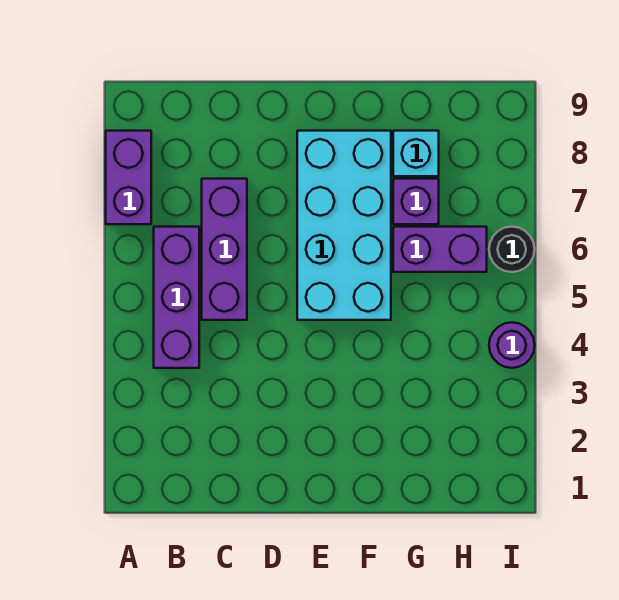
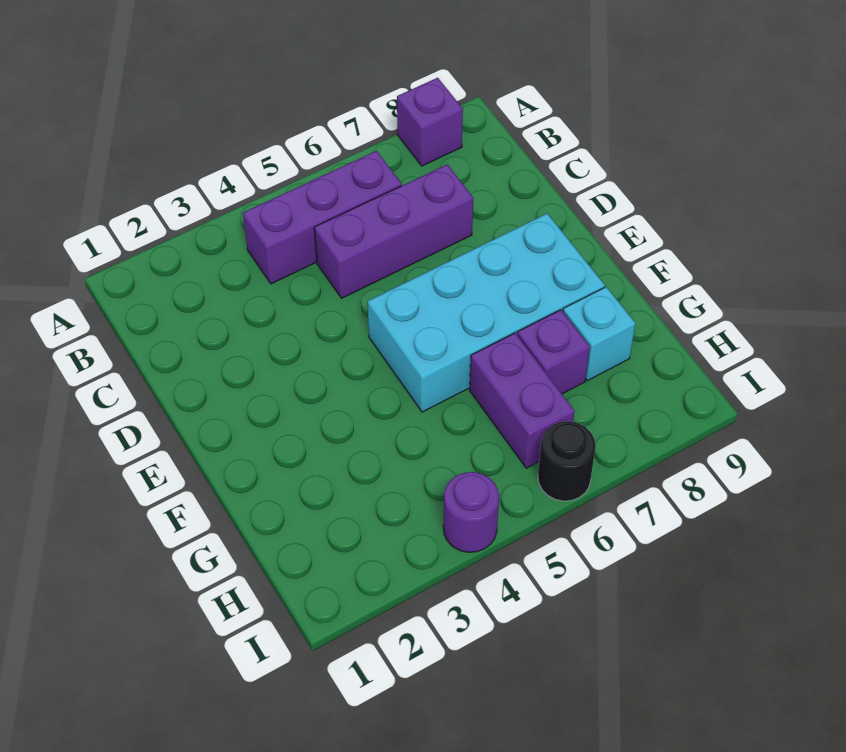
purple 1x2 brick [106,131,151,224] -> purple 1x1 brick [397,78,463,166]

